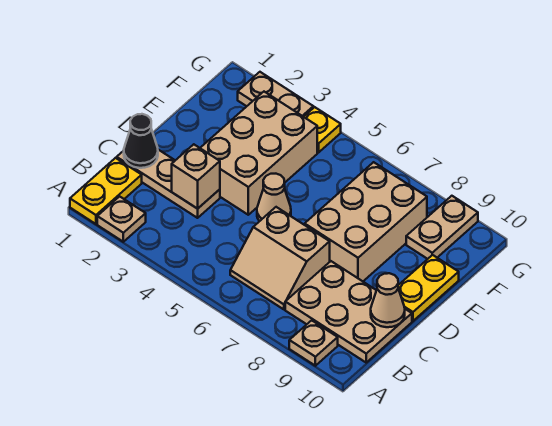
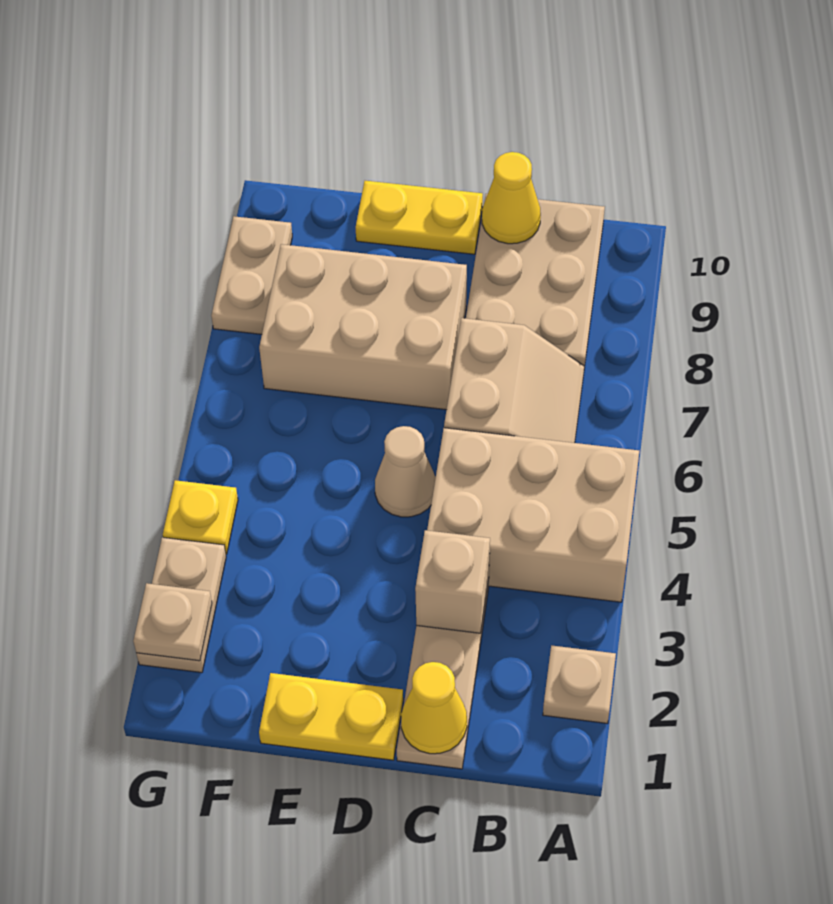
yellow 1x2 plate [70,158,142,224] -> yellow 1x2 plate moved to [259,673,403,760]
tan 1x1 plate [289,320,338,366] -> tan 1x1 plate moved to [133,583,212,661]
black 1x1 cone [124,114,158,168] -> yellow 1x1 cone [401,662,467,754]
tan 1x1 cone [371,273,405,327] -> yellow 1x1 cone [482,152,541,244]
tan 2x3 brick [200,92,317,215] -> tan 2x3 brick moved to [427,428,639,602]
tan 1x2 plate [406,196,478,259] -> tan 1x2 plate turned to [211,216,292,334]

